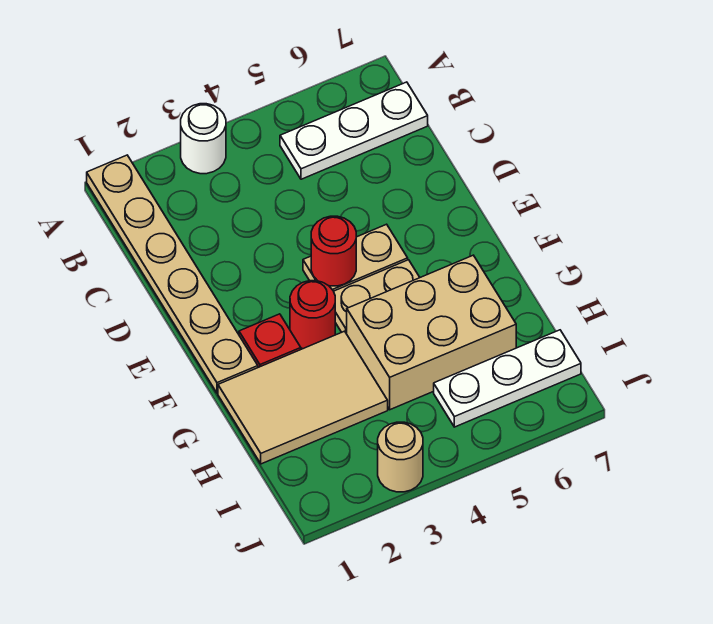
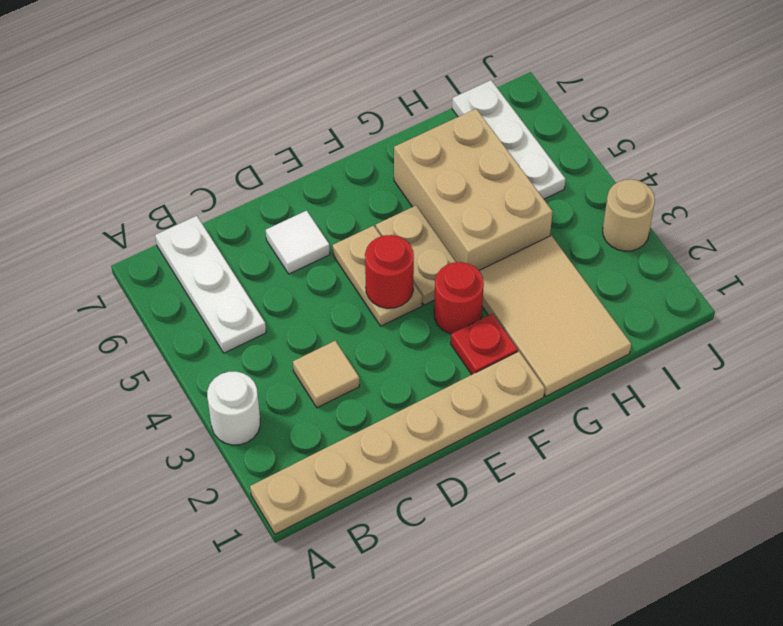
none -> tan 1x1 tile [293,341,359,408]
none -> white 1x1 tile [266,211,330,274]

